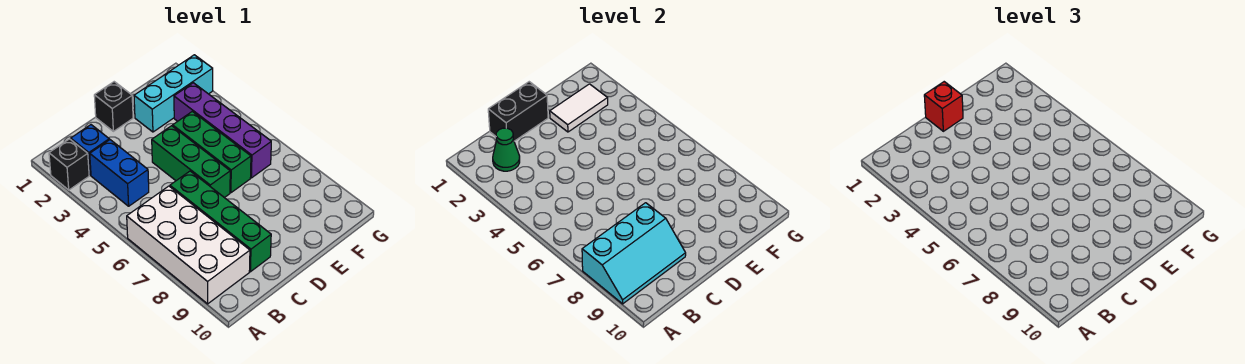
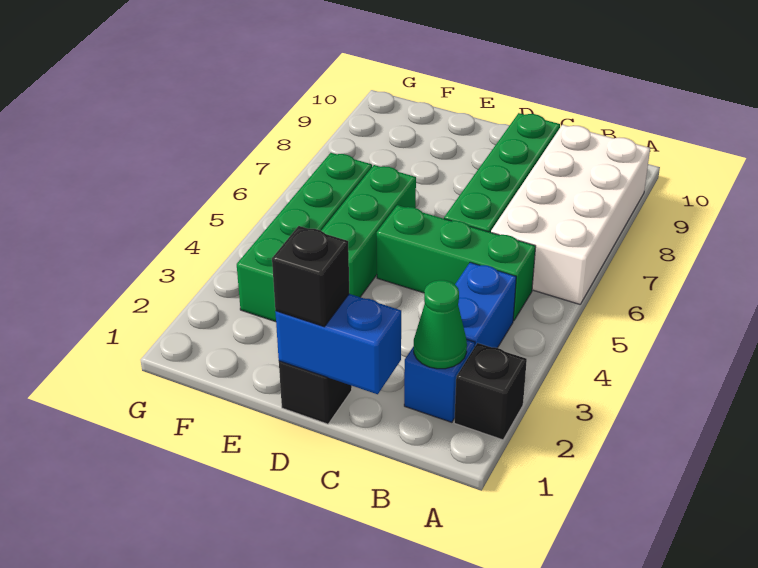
cyan 2x3 slope [582,203,686,304] -> none
black 1x2 brick [488,82,548,141] -> blue 1x2 brick [275,294,401,394]
red 1x1 brick [924,82,963,131] -> black 1x1 brick [272,226,349,327]
green 1x3 brick [152,126,230,198] -> green 1x3 brick turned to [377,205,536,321]
cyan 1x3 brick [134,55,213,132] -> none
white 1x2 tile [550,84,608,132] -> none
purple 1x4 brick [174,83,271,178] -> green 1x4 brick [237,153,372,322]

